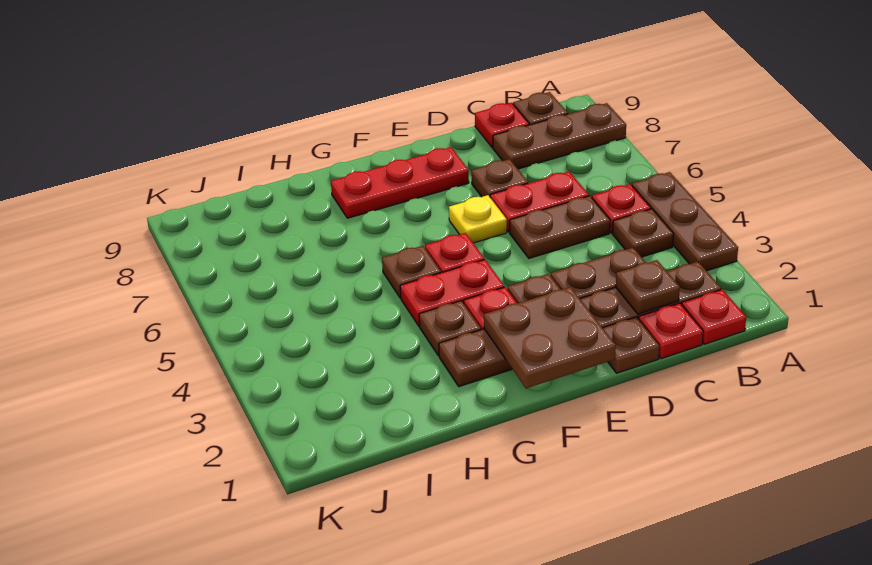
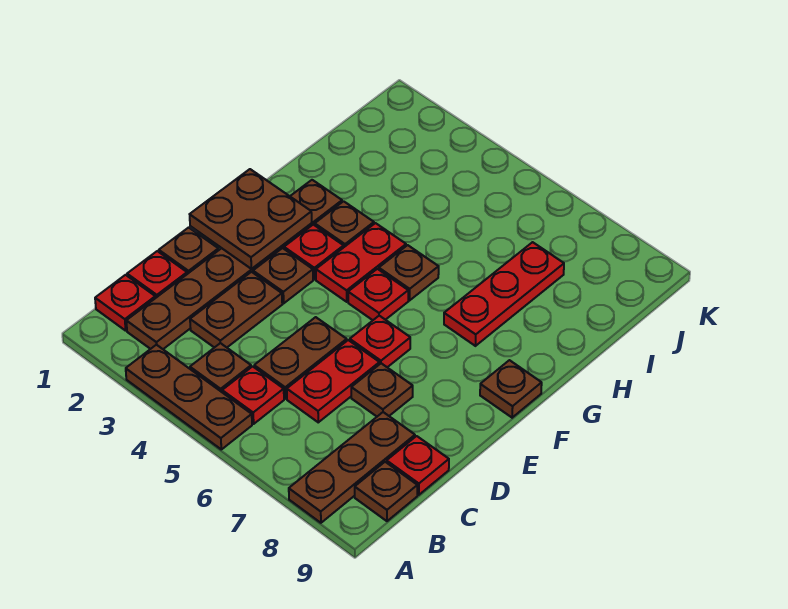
brown 1x1 plate [616,260,680,314] -> brown 1x1 plate moved to [480,360,542,418]
yellow 1x1 plate [449,195,507,243] -> red 1x1 plate [350,316,410,367]
red 1x3 plate [331,147,469,218] -> red 1x3 plate moved to [444,242,564,346]

